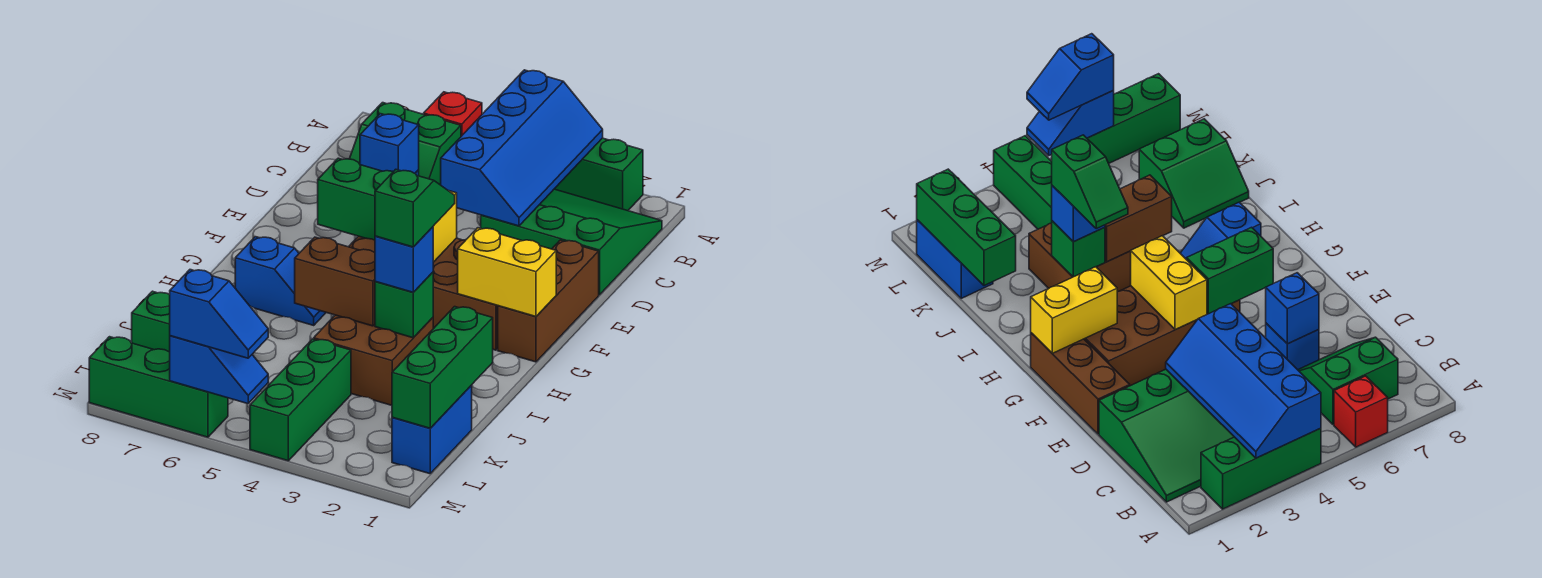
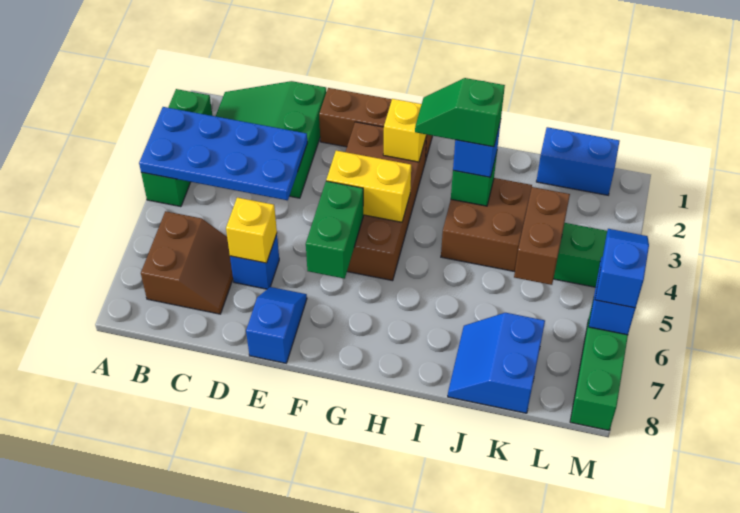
blue 2x4 slope [441,70,603,226] -> blue 2x4 plate [139,107,307,200]
red 1x1 brick [424,92,482,136] -> none
green 2x2 slope [350,103,461,185] -> brown 2x2 slope [141,211,233,314]
blue 1x1 brick [360,114,419,173] -> yellow 1x1 brick [226,198,277,263]
yellow 1x2 brick [458,228,556,317] -> yellow 1x1 brick [383,99,427,162]
blue 1x2 slope [235,237,326,325] -> blue 1x2 slope moved to [246,287,307,363]
brown 1x2 brick [295,237,375,326] -> brown 1x2 brick moved to [514,187,570,285]
green 1x3 brick [392,307,493,428] -> none
green 2x2 slope [132,291,170,352] -> blue 2x2 slope [448,313,545,413]

